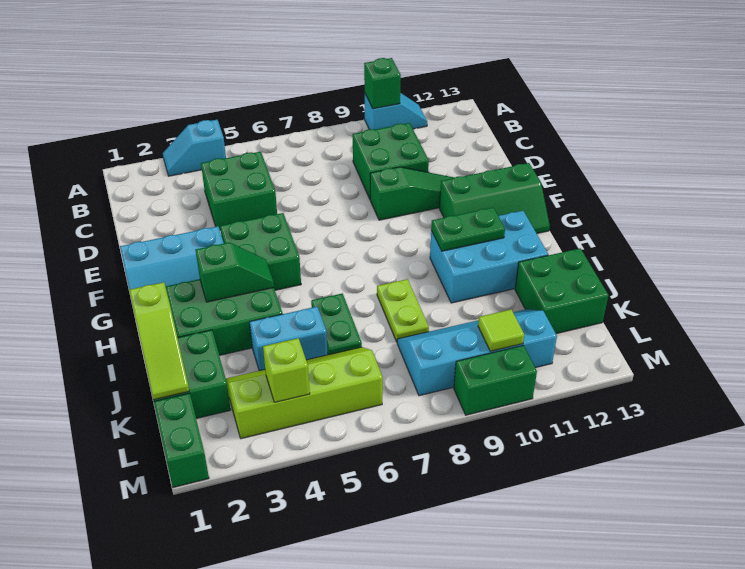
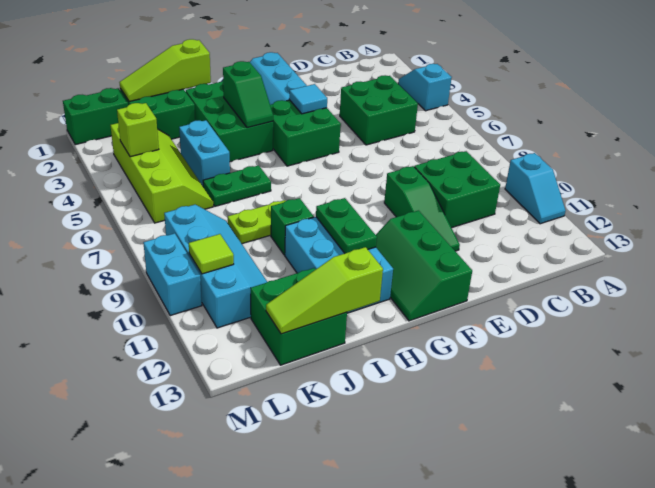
green 1x1 brick [364,58,401,109] -> green 1x1 brick moved to [271,198,314,255]
none -> cyan 1x1 tile [289,84,327,114]
none -> lime 1x3 slope [266,247,383,334]
green 1x2 brick [454,345,537,415] -> cyan 1x2 brick [143,233,202,316]

